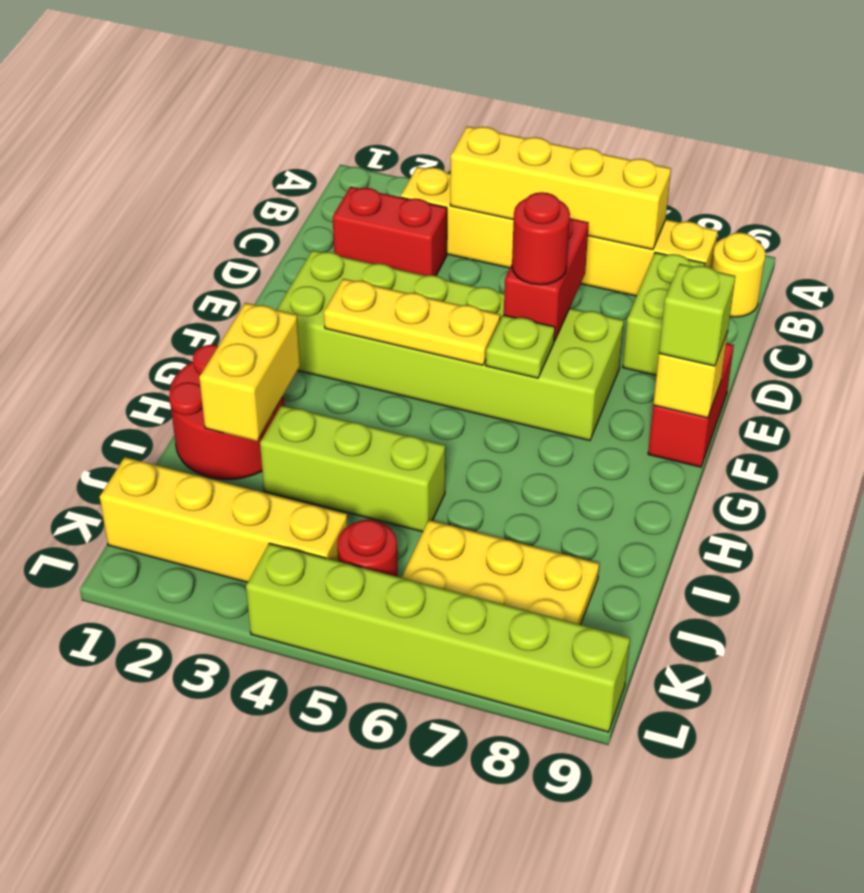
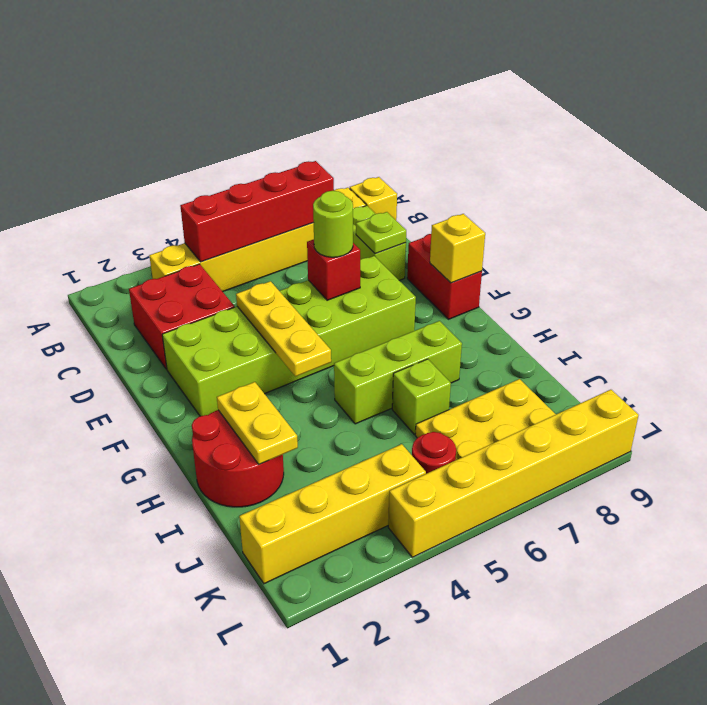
yellow 1x4 brick [450,126,671,250] -> red 1x4 brick [180,161,334,262]
yellow 1x1 round brick [712,233,765,317] -> yellow 1x1 brick [350,177,397,220]
red 1x2 brick [333,187,447,276] -> red 2x2 brick [129,264,234,369]
red 1x2 brick [504,218,589,341] -> red 1x1 brick [307,239,360,300]
red 1x1 round brick [512,192,570,285] -> lime 1x1 round brick [313,191,353,257]
yellow 1x3 plate [324,279,500,365] -> yellow 1x3 plate turned to [236,281,331,377]
lime 1x1 plate [486,315,555,378] -> lime 1x1 plate moved to [356,212,406,254]
lime 1x1 brick [659,264,735,366] -> lime 1x1 brick moved to [392,359,451,434]
yellow 1x2 brick [199,303,300,441] -> yellow 1x2 plate [217,382,298,464]
lime 1x3 brick [260,405,445,532] -> lime 1x3 brick moved to [334,321,462,424]
lime 1x6 brick [246,543,630,732] -> yellow 1x6 brick [388,390,639,557]

